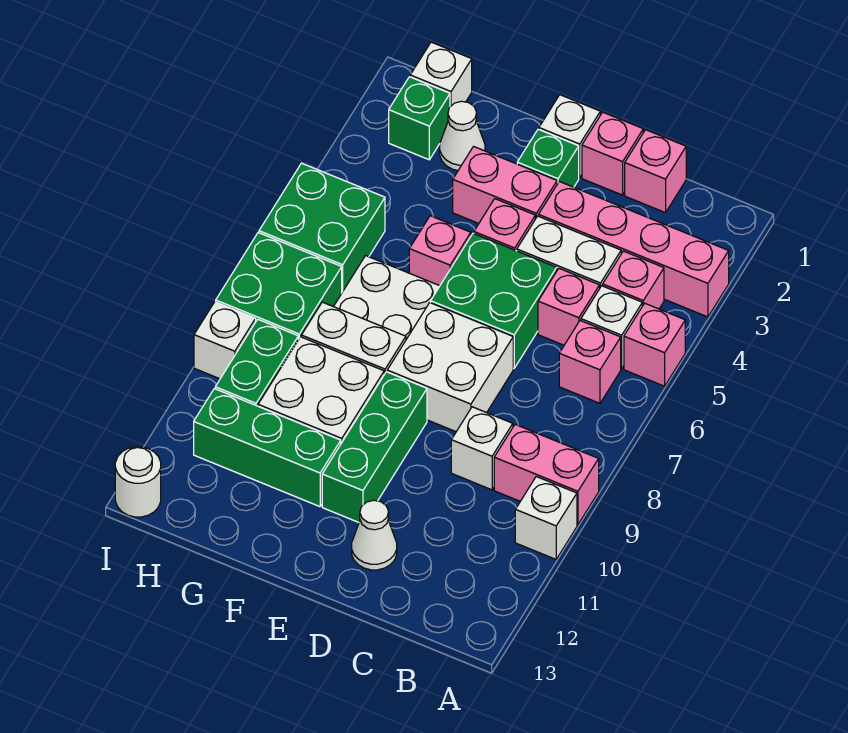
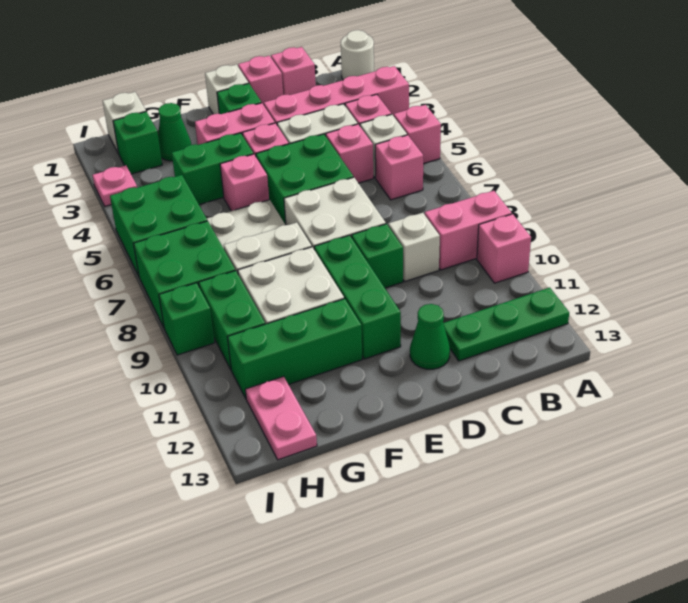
white 1x1 brick [515,477,577,559] -> pink 1x1 brick [477,214,531,283]
none -> green 1x3 plate [444,288,569,361]
none -> green 1x1 brick [352,224,403,288]
white 1x1 cone [352,500,397,570] -> green 1x1 cone [410,304,450,369]
none -> green 1x2 brick [172,133,253,205]
white 1x1 cone [440,101,485,171] -> green 1x1 cone [158,103,192,161]
none -> pink 1x2 plate [245,376,317,460]
none -> pink 1x1 plate [93,165,137,206]
white 1x1 brick [194,302,256,379] -> green 1x1 brick [159,283,215,355]
white 1x1 round brick [115,447,161,517] -> white 1x1 round brick moved to [341,30,374,80]

